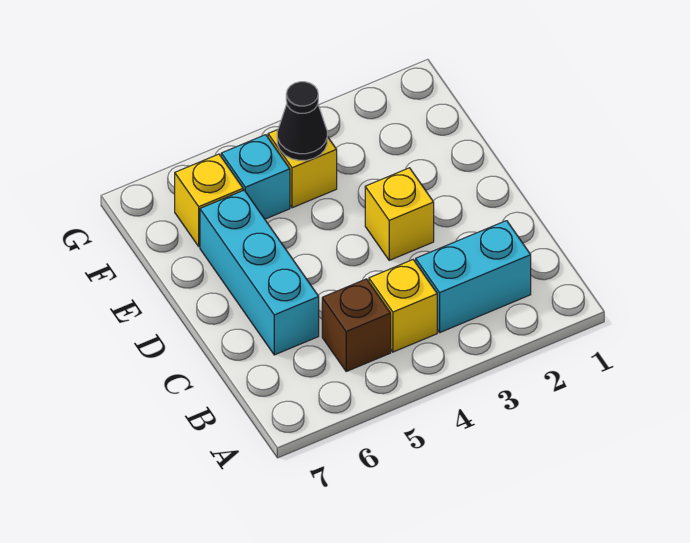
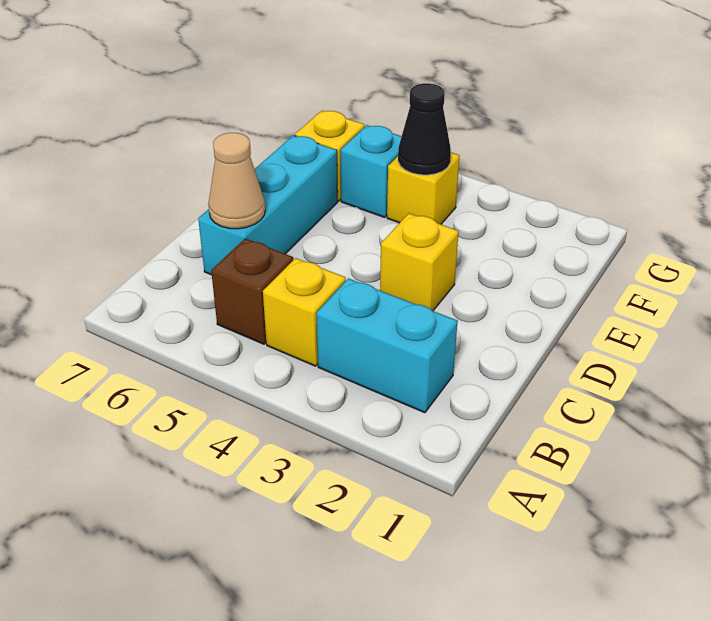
none -> tan 1x1 cone [208,133,265,229]

